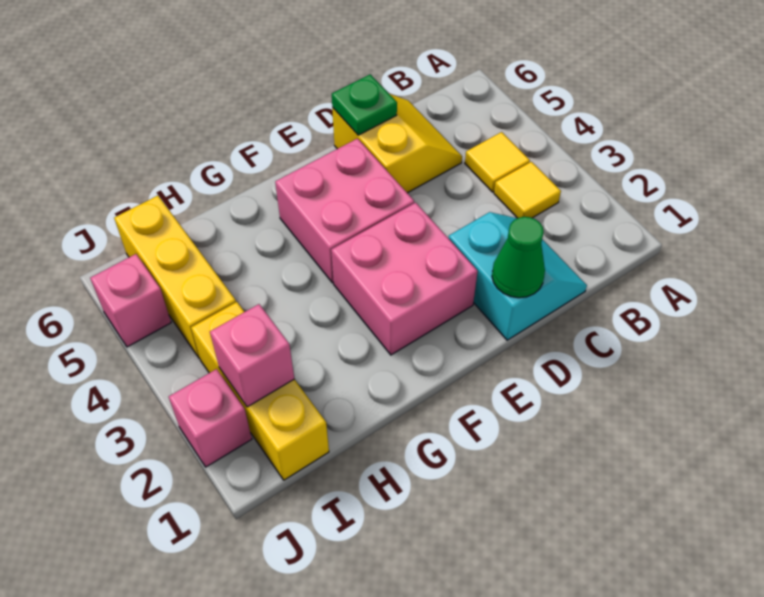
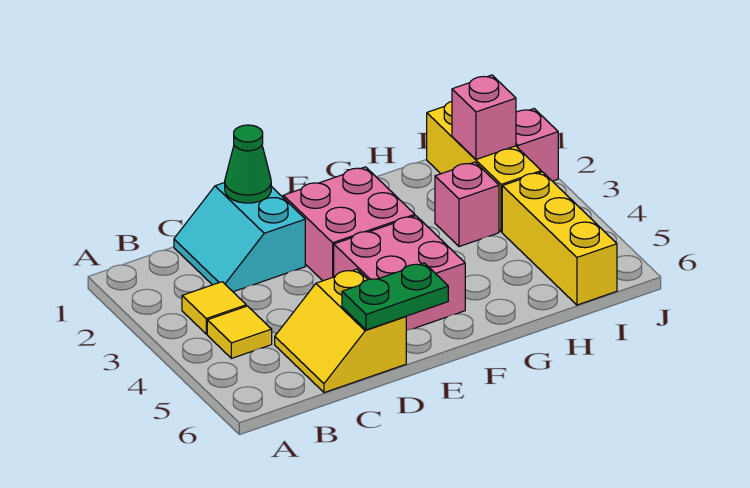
green 1x1 plate [332,74,397,135] -> green 1x2 plate [342,263,448,330]
pink 1x1 brick [90,254,171,347] -> pink 1x1 brick moved to [435,162,499,247]

